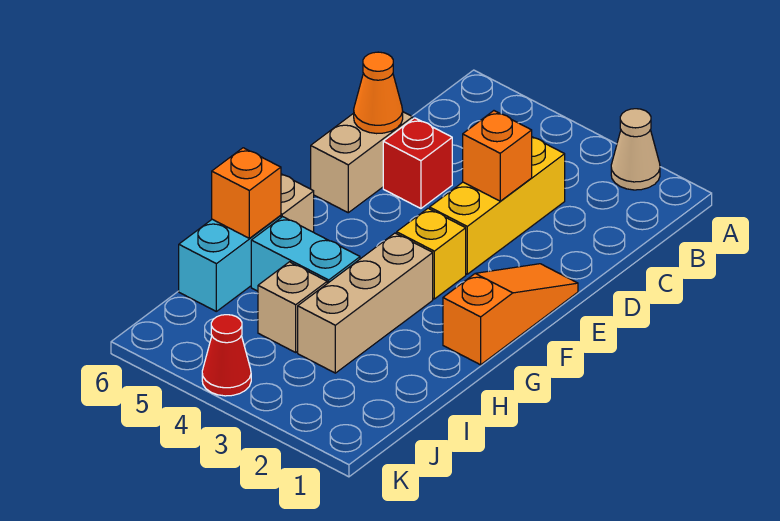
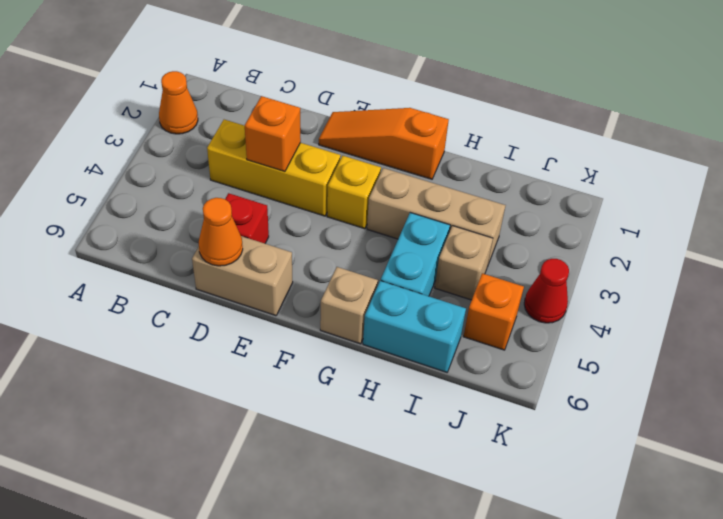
tan 1x1 cone [611,109,660,190] -> orange 1x1 cone [159,71,198,134]
orange 1x1 brick [212,148,281,238] -> orange 1x1 brick moved to [463,273,524,350]

